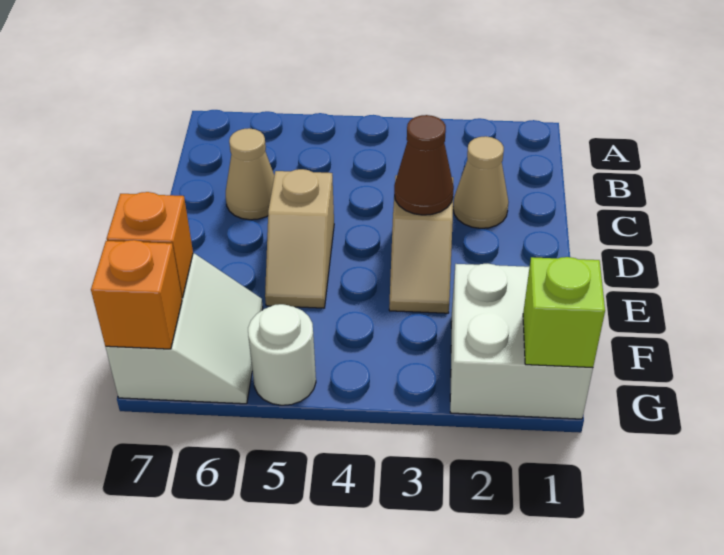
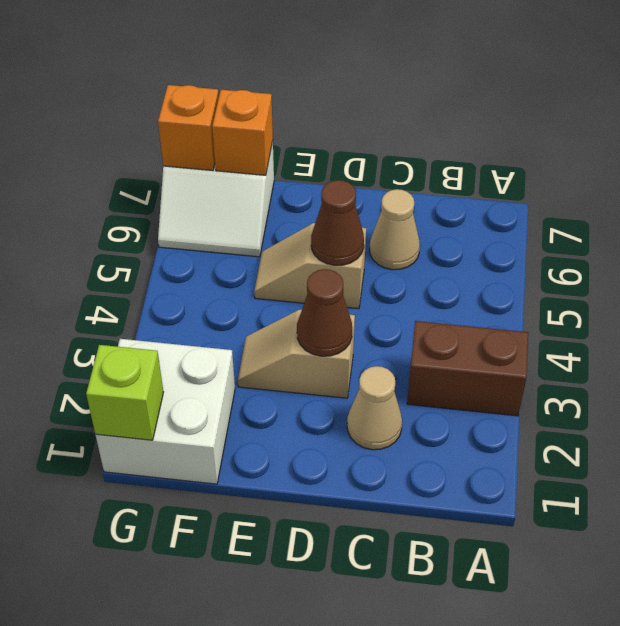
none -> brown 1x2 brick [407,321,528,416]
none -> brown 1x1 cone [311,180,364,265]
white 1x1 round brick [248,304,316,405] -> none

